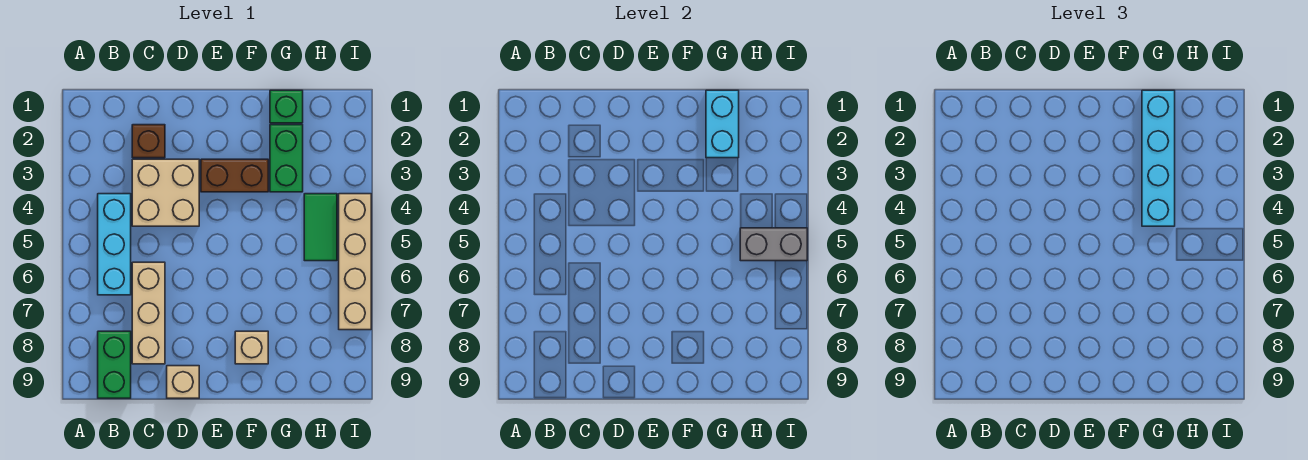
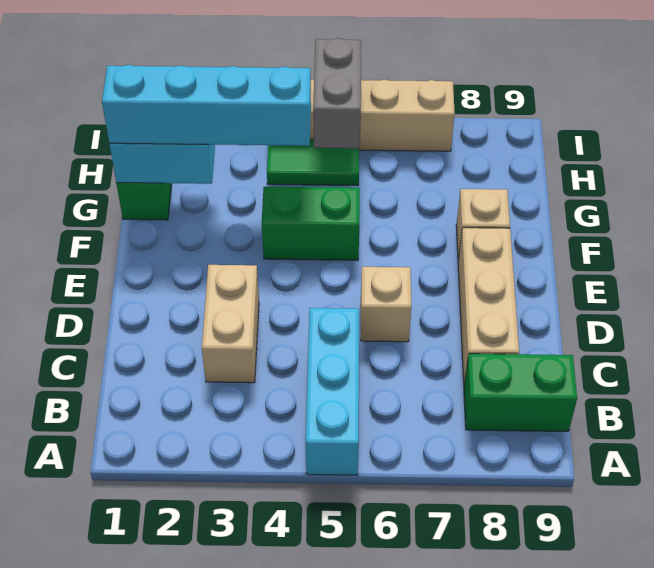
cyan 1x3 brick [98,194,131,295] -> cyan 1x3 brick turned to [306,308,359,475]
brown 1x1 brick [132,125,165,158] -> none
tan 2x2 brick [132,159,199,226] -> tan 1x2 brick [202,265,259,383]
tan 1x3 brick [132,262,165,364] -> tan 1x3 brick turned to [458,228,519,382]
tan 1x1 brick [167,366,199,398] -> tan 1x1 brick moved to [361,267,411,342]
brown 1x2 brick [201,159,268,192] -> none
green 1x2 brick [270,125,303,192] -> green 1x2 brick moved to [262,187,360,260]

